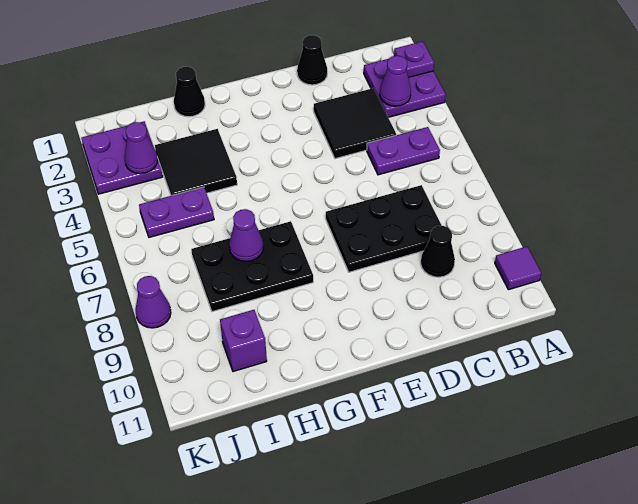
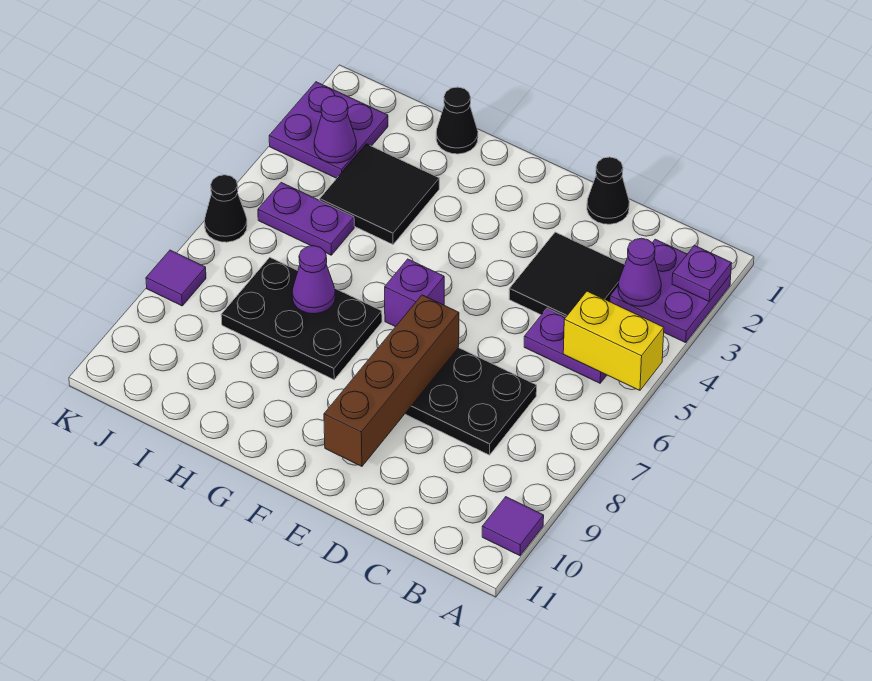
none -> yellow 1x2 brick [563,291,664,390]
black 1x1 cone [421,226,455,277] -> black 1x1 cone moved to [205,175,247,242]
none -> brown 1x4 brick [324,295,459,466]
purple 1x1 brick [220,310,267,372] -> purple 1x1 brick moved to [385,259,444,327]
purple 1x1 cone [135,276,171,328] -> purple 1x1 tile [146,250,206,306]

